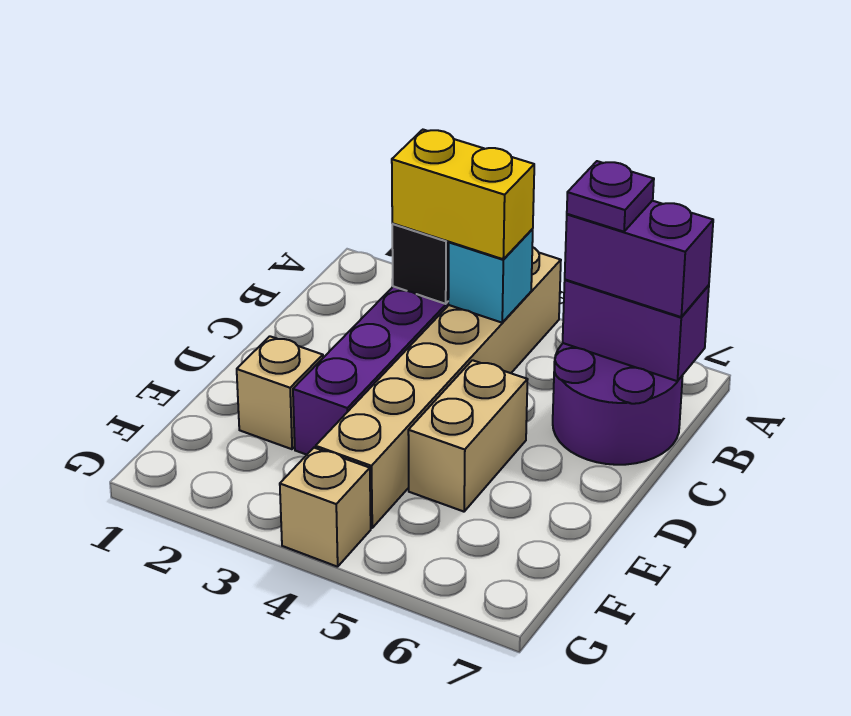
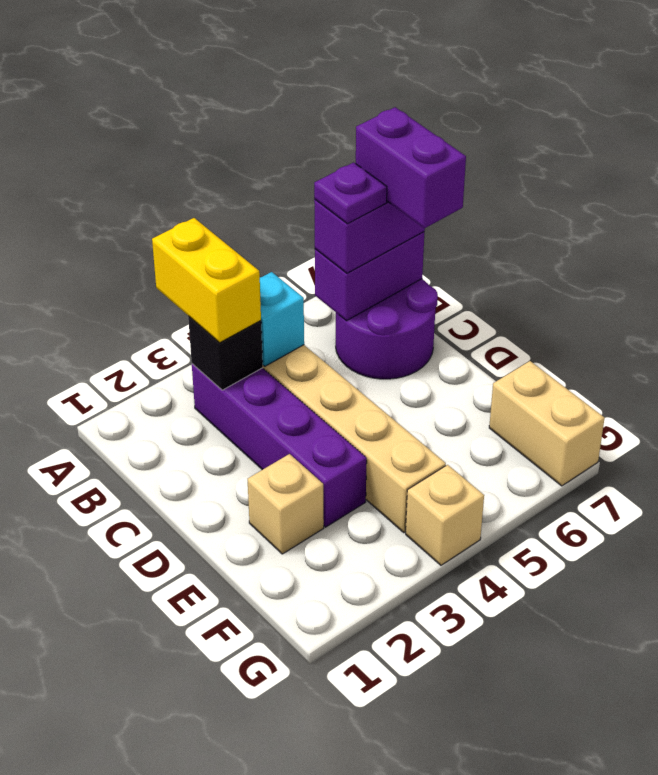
yellow 1x2 brick [392,130,534,259] -> yellow 1x2 brick turned to [152,218,261,342]
none -> purple 1x2 brick [356,107,466,228]
tan 1x2 brick [408,360,528,512] -> tan 1x2 brick moved to [489,361,605,486]

